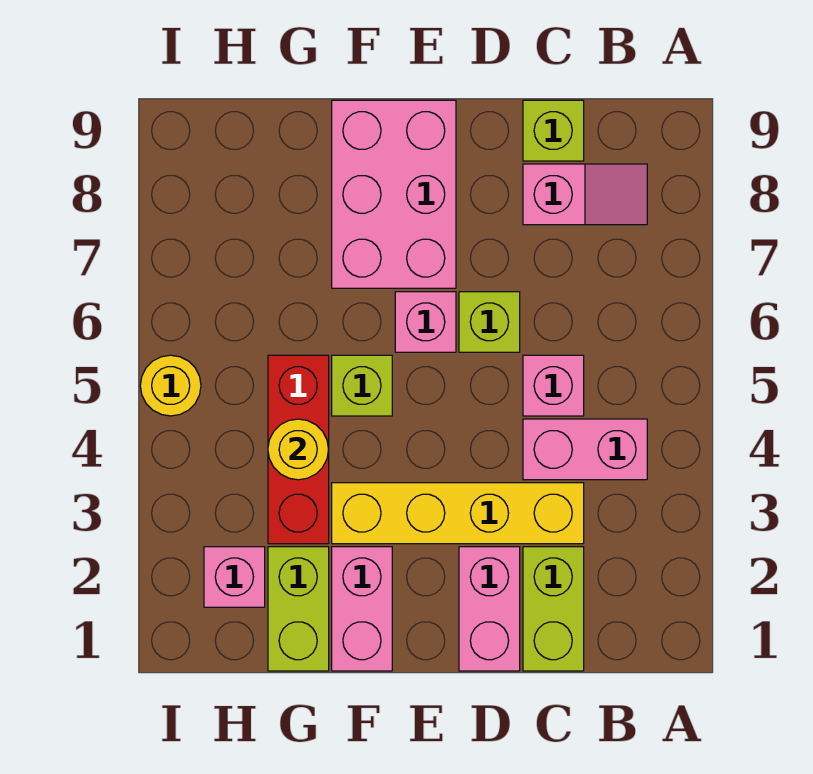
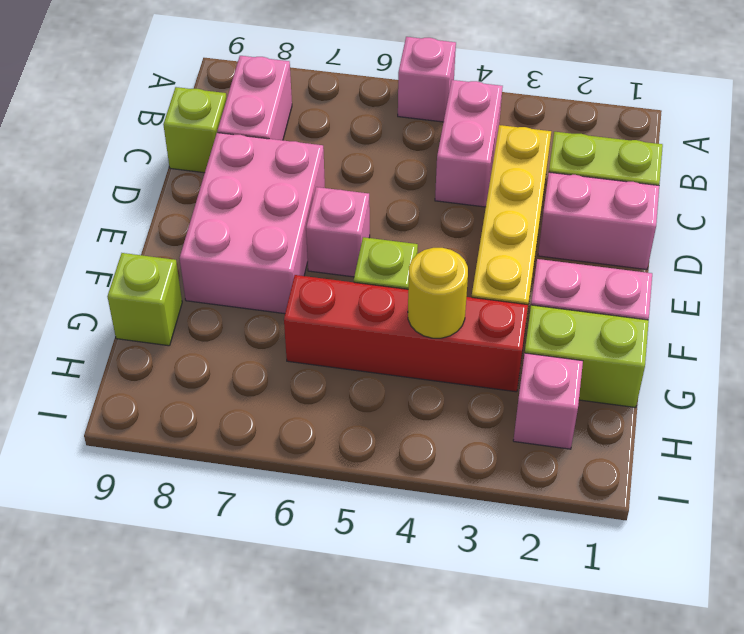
pink 1x2 slope [523,164,647,225] -> pink 1x2 brick [217,56,292,140]
pink 1x1 brick [523,355,584,416] -> pink 1x1 brick moved to [398,37,456,122]
lime 1x1 brick [459,292,520,352] -> lime 1x1 brick moved to [107,253,182,346]
pink 2x3 brick [332,100,456,288] -> pink 2x3 brick turned to [180,133,325,314]
red 1x3 brick [268,355,329,544] -> red 1x4 brick [284,275,528,392]
yellow 1x1 round brick [140,355,201,416] -> none

